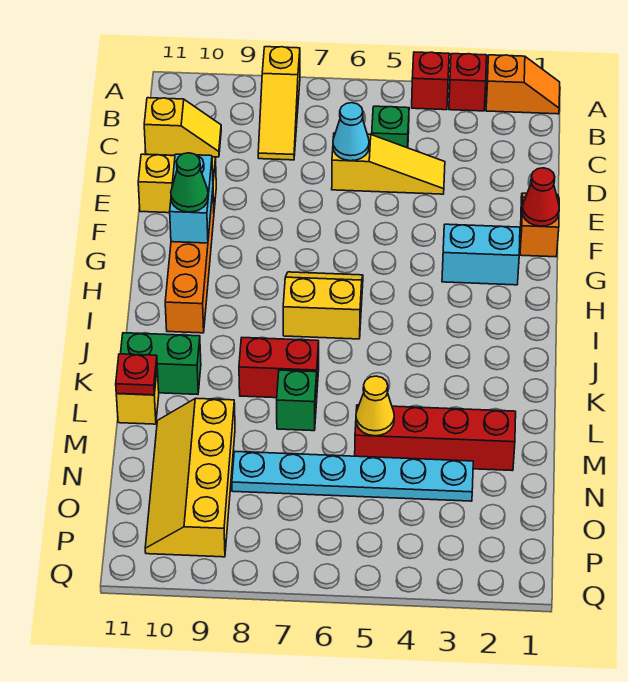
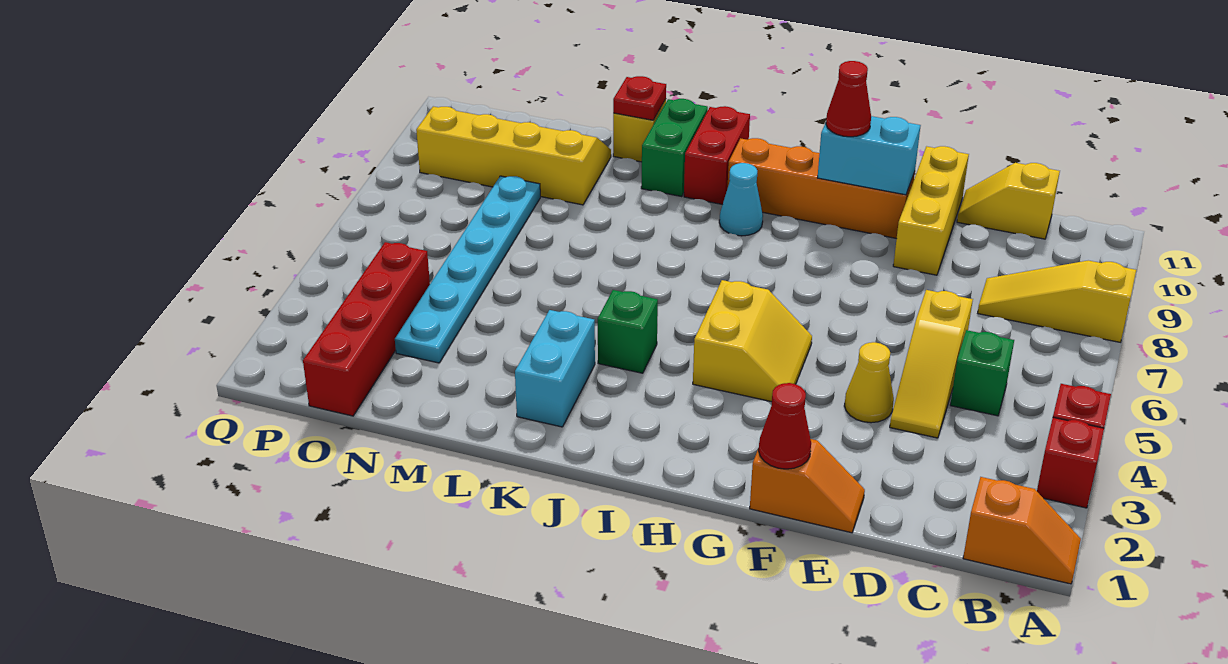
orange 1x2 slope [486,55,560,114] -> orange 1x2 slope turned to [963,477,1081,584]
yellow 1x2 slope [144,98,221,157] -> yellow 1x2 slope turned to [957,163,1060,239]
cyan 1x1 cone [333,103,369,161] -> cyan 1x1 cone moved to [719,163,763,236]
yellow 1x2 brick [138,154,216,213] -> yellow 1x3 brick [893,146,969,275]
cyan 1x2 brick [442,224,520,285] -> cyan 1x2 brick moved to [515,310,595,427]
green 1x1 cone [171,153,208,212] -> red 1x1 cone [826,61,871,137]
yellow 2x2 slope [283,272,363,339] -> yellow 2x2 slope moved to [693,280,812,402]
red 1x2 brick [239,338,319,398] -> red 1x2 brick moved to [684,106,750,205]
green 1x1 brick [277,370,317,431] -> green 1x1 brick moved to [598,290,658,373]
red 1x4 brick [355,405,516,471] -> red 1x4 brick moved to [303,242,430,416]
yellow 1x1 cone [356,376,394,436] -> yellow 1x1 cone moved to [845,342,894,423]

